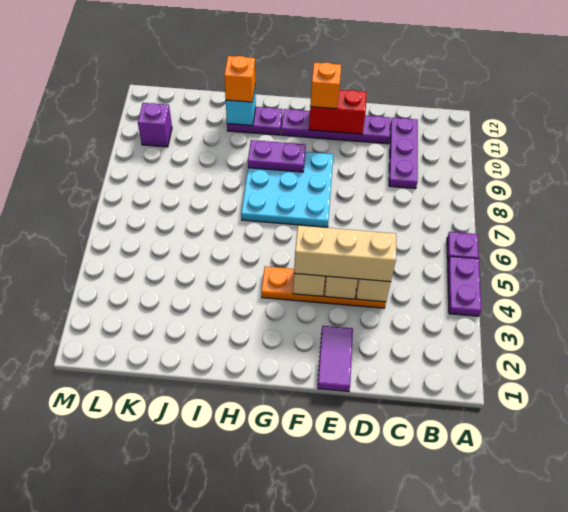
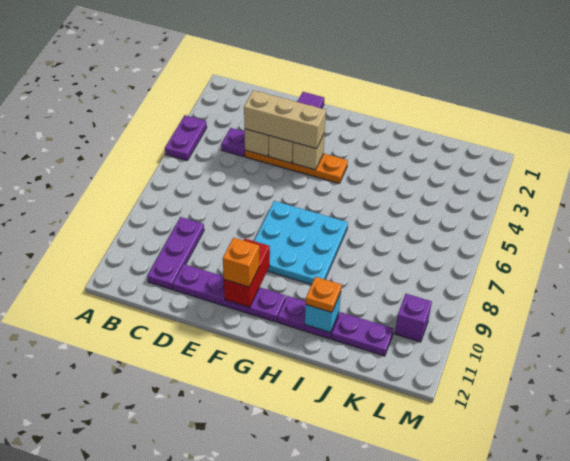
purple 1x1 plate [447,232,479,260] -> purple 1x1 plate moved to [221,128,245,157]
red 1x2 brick [309,90,367,134] -> red 1x2 brick turned to [224,239,270,307]
purple 1x2 plate [248,140,306,172] -> purple 1x2 plate moved to [331,312,394,356]
orange 1x1 brick [224,56,255,102] -> orange 1x1 plate [306,277,342,312]

